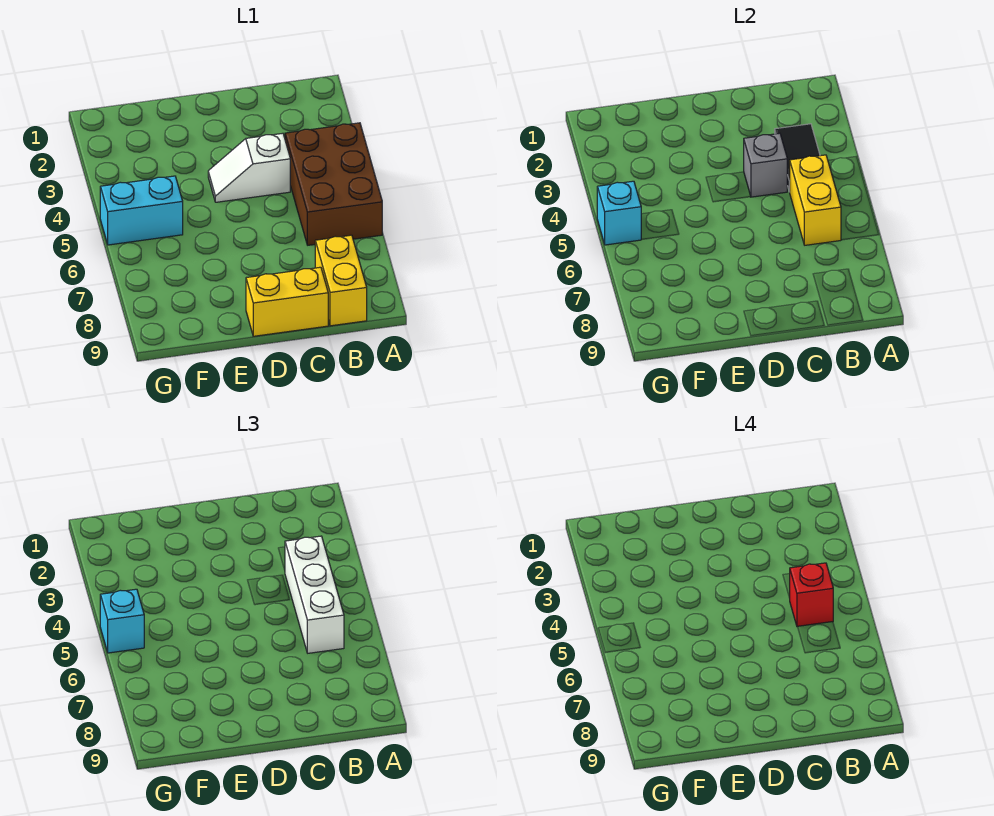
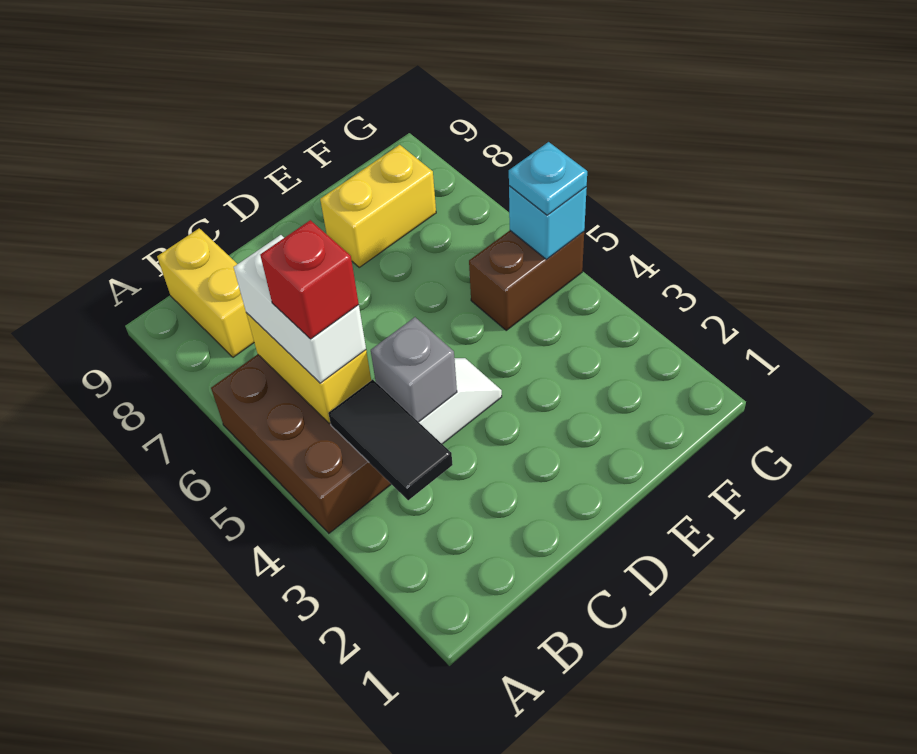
white 1x3 brick [285,536,344,653] -> white 1x2 brick [234,235,366,383]
yellow 1x2 brick [246,267,328,336] -> yellow 1x2 brick moved to [320,145,436,267]
cyan 1x2 brick [100,176,183,245] -> brown 1x2 brick [469,231,584,330]
cyan 1x1 brick [100,589,144,653] -> cyan 1x1 plate [509,142,587,215]

